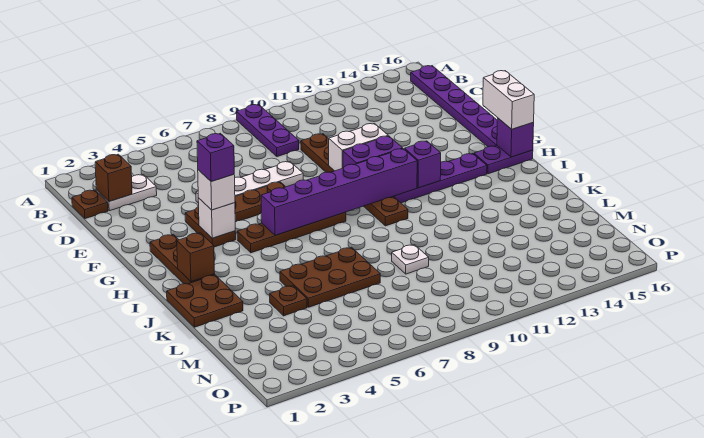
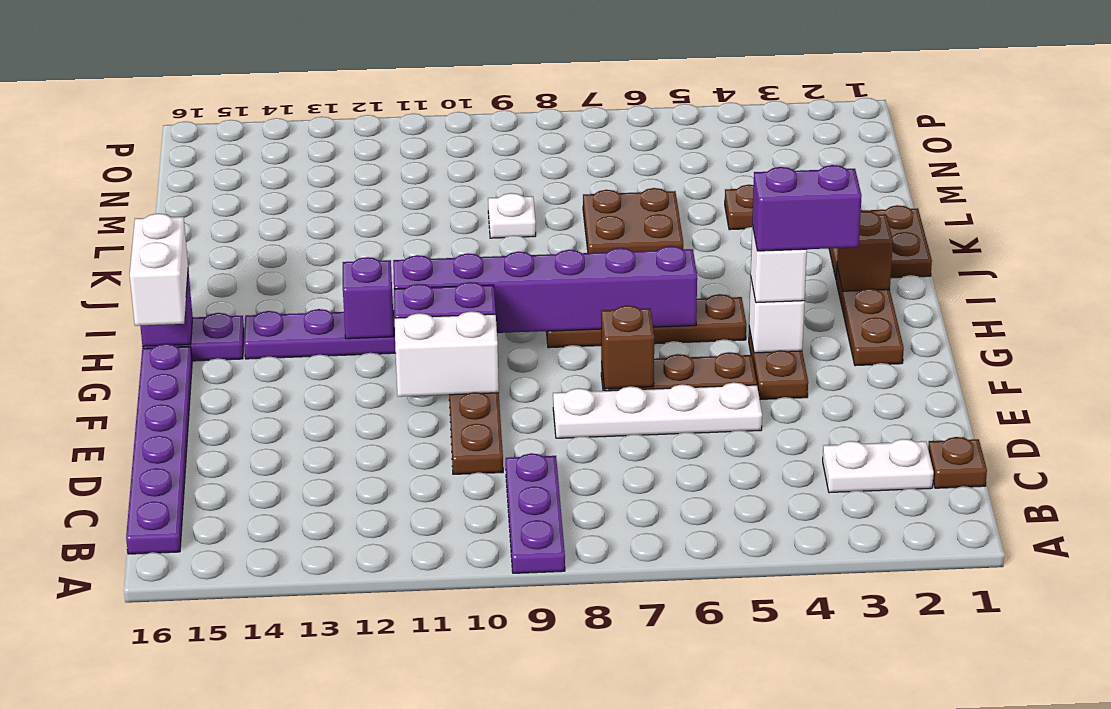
brown 1x1 brick [95,154,132,202] -> brown 1x1 brick moved to [601,306,654,389]
purple 1x1 brick [197,133,234,182] -> purple 1x2 brick [752,165,862,251]
brown 2x3 plate [280,247,380,307] -> brown 2x2 plate [583,188,683,253]

